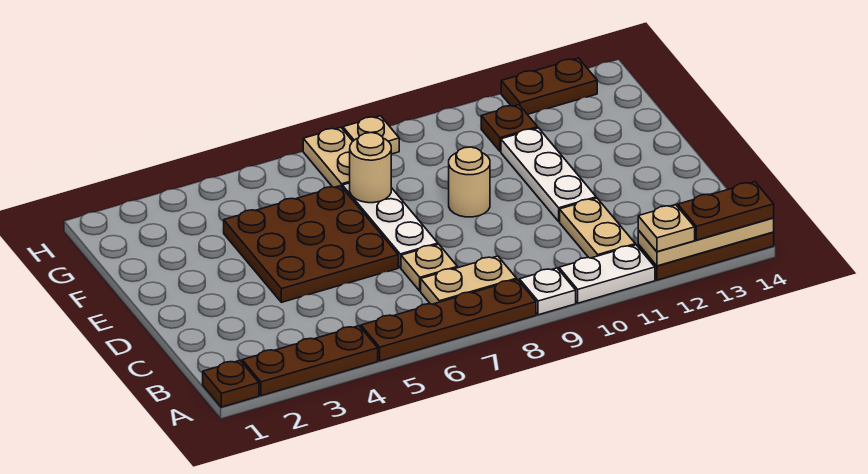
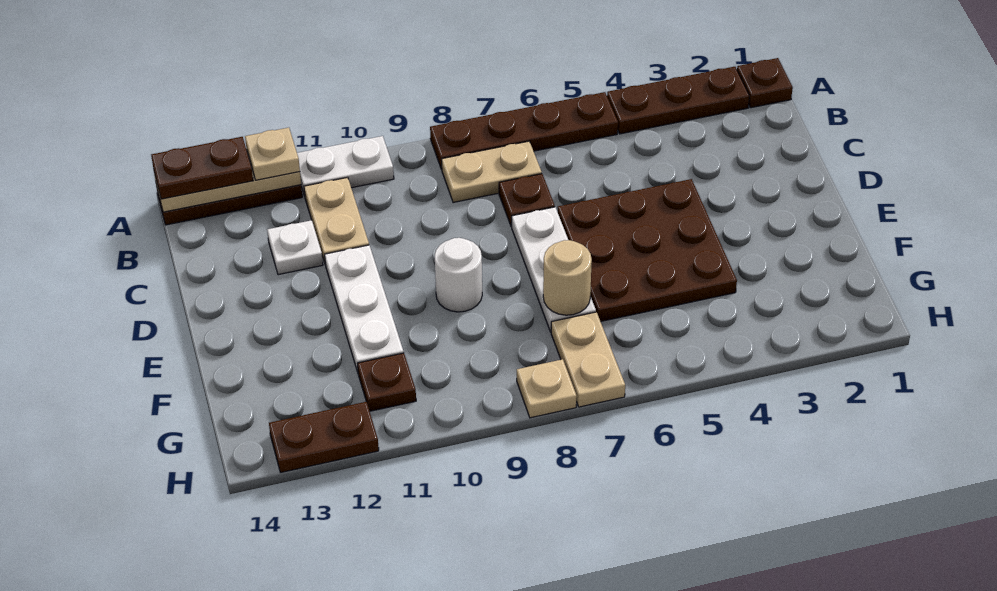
white 1x1 plate [519,268,576,315] -> white 1x1 plate moved to [267,220,323,275]
tan 1x1 plate [401,244,457,291] -> brown 1x1 plate [499,174,555,227]
tan 1x1 round brick [449,147,490,217] -> white 1x1 round brick [435,238,482,312]

